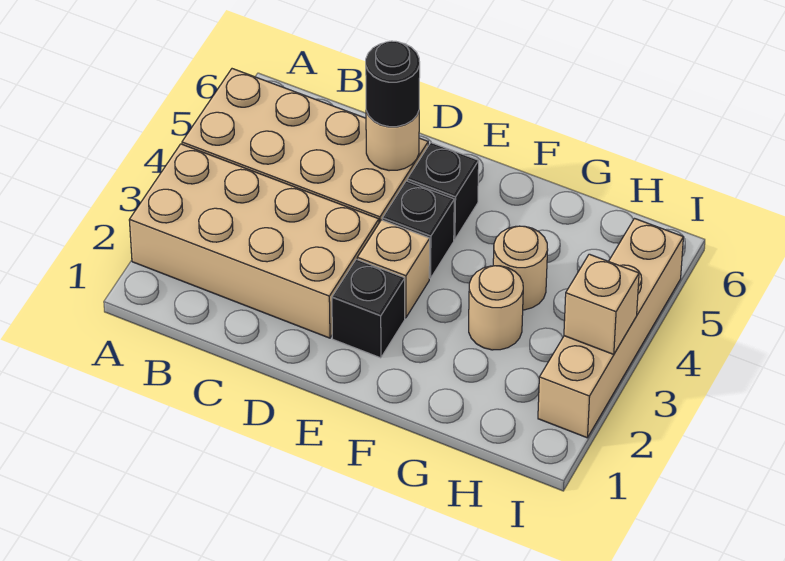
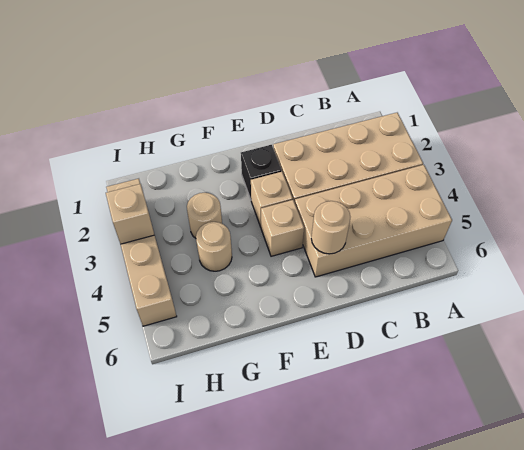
black 1x1 round brick [366,41,420,127] -> none
black 1x1 brick [382,181,454,278] -> tan 1x1 brick [261,200,304,256]
black 1x1 brick [407,143,479,239] -> none

